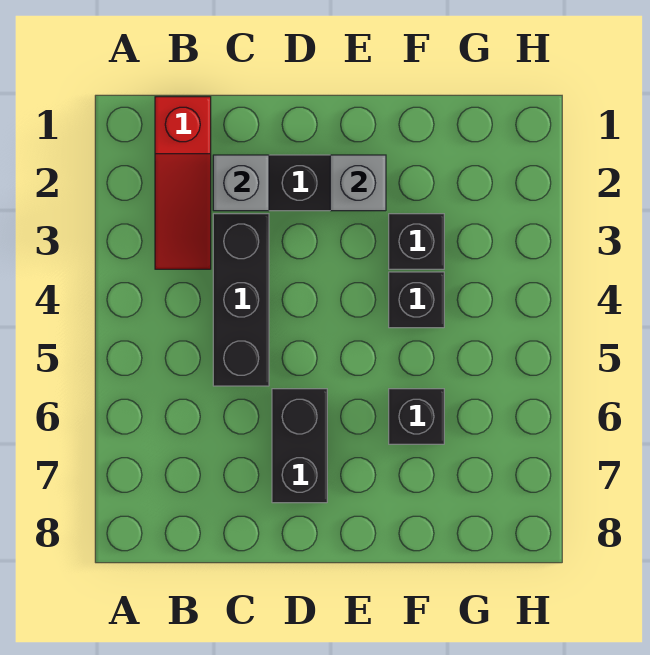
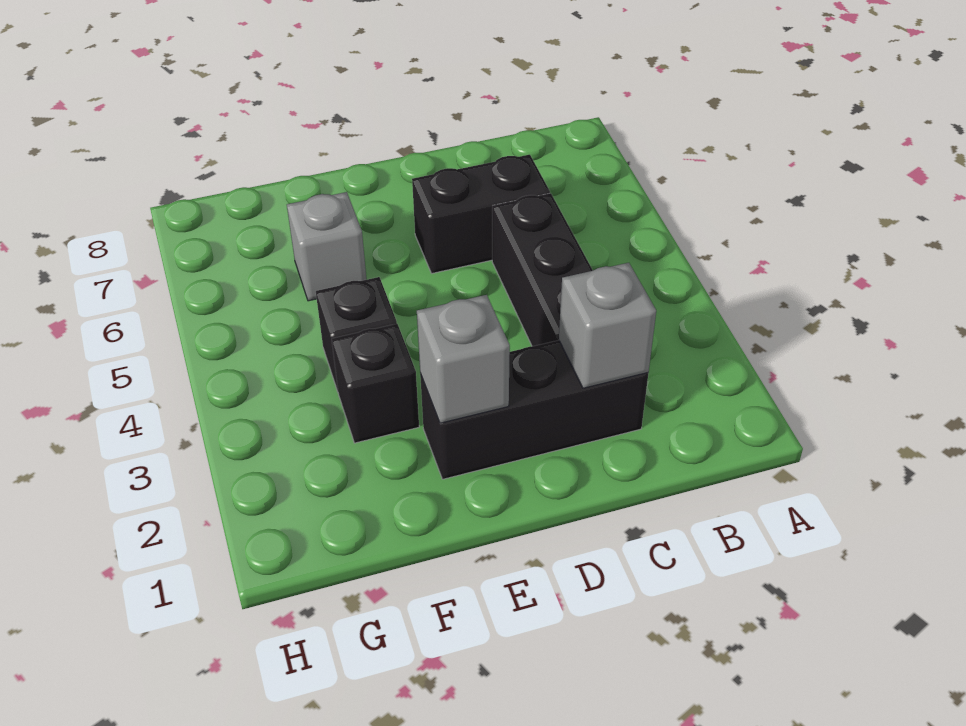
red 1x3 slope [155,97,211,269] -> none
black 1x2 brick [272,389,327,503] -> black 1x2 brick turned to [412,155,550,273]
black 1x1 brick [389,389,444,444] -> grey 1x1 brick [287,192,367,301]

